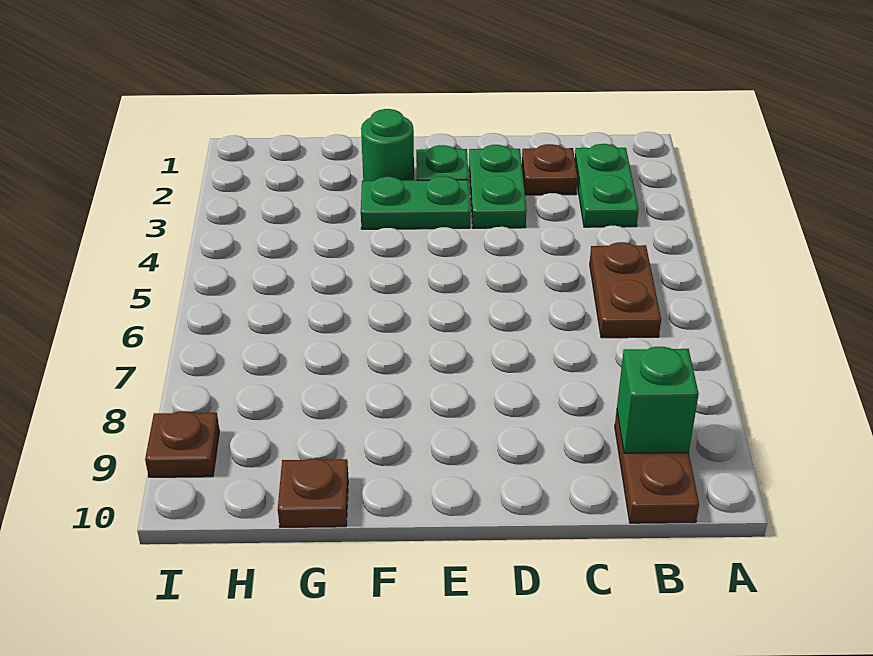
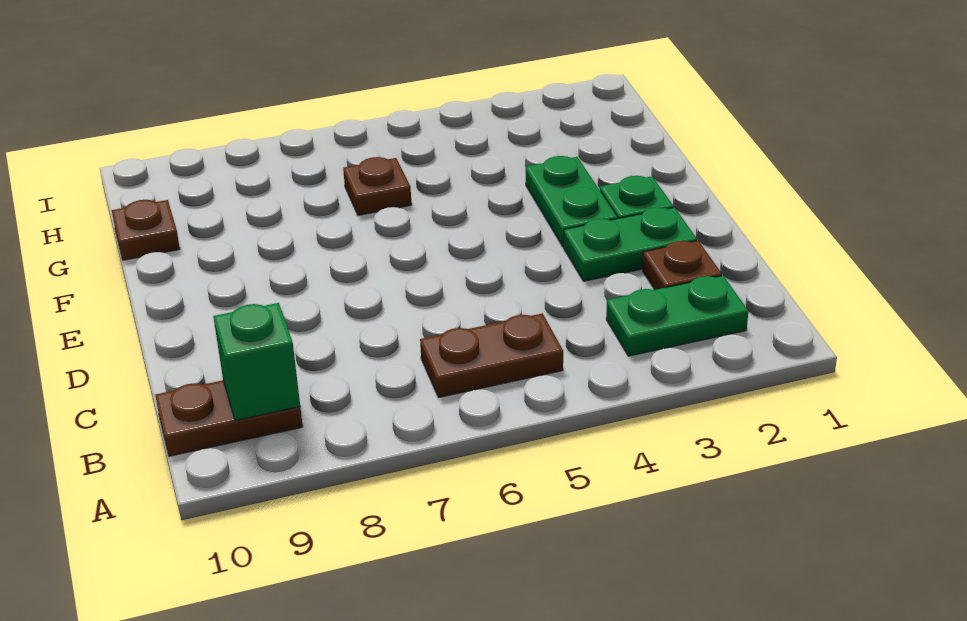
green 1x1 round brick [361,109,414,181] -> none
brown 1x1 plate [145,411,219,477] -> brown 1x1 plate moved to [343,157,412,215]

